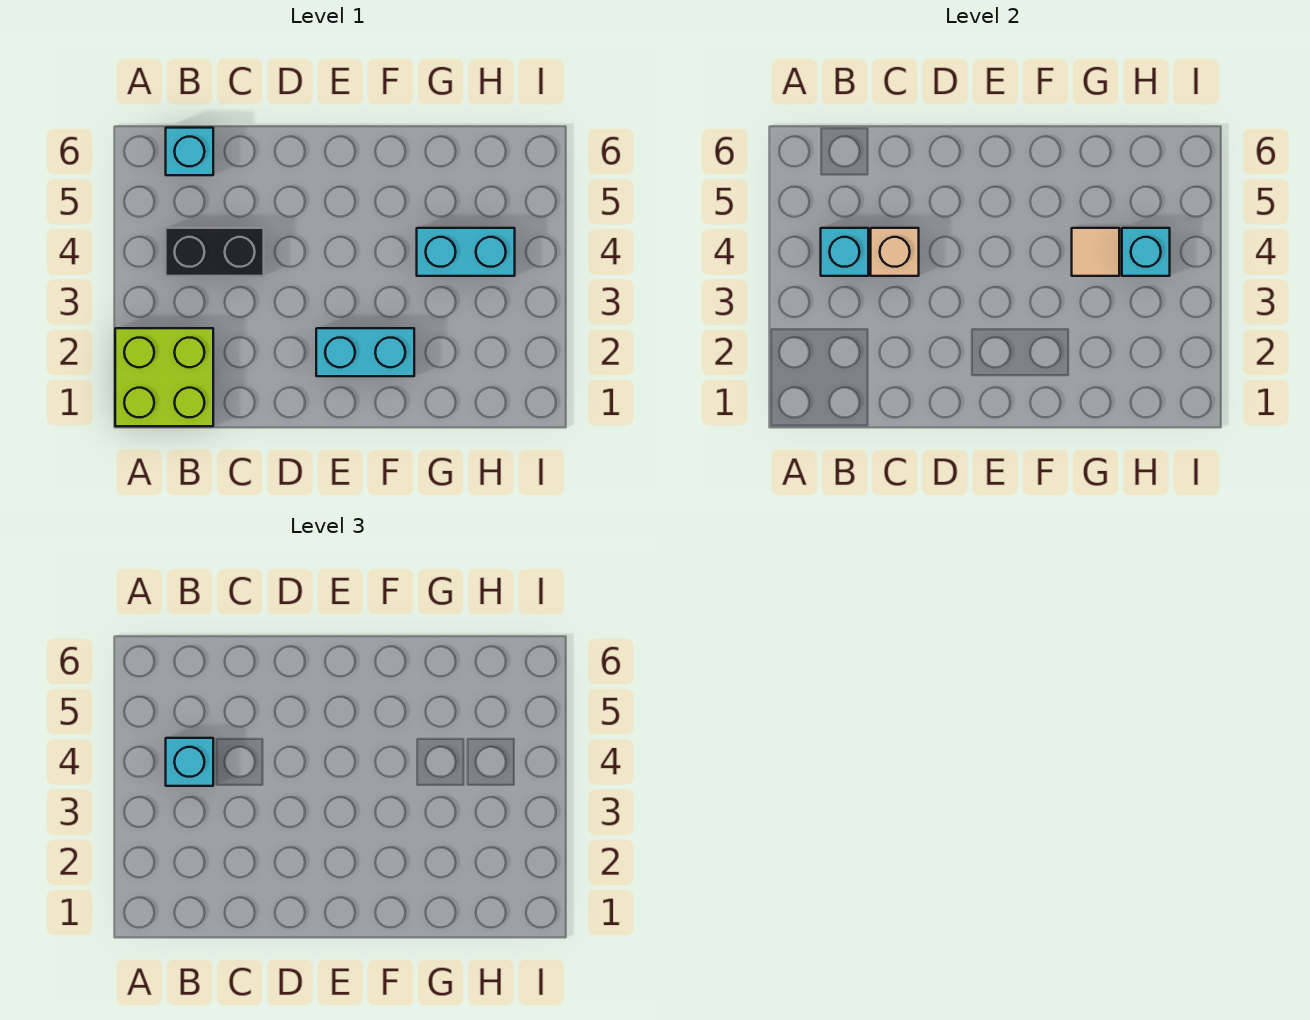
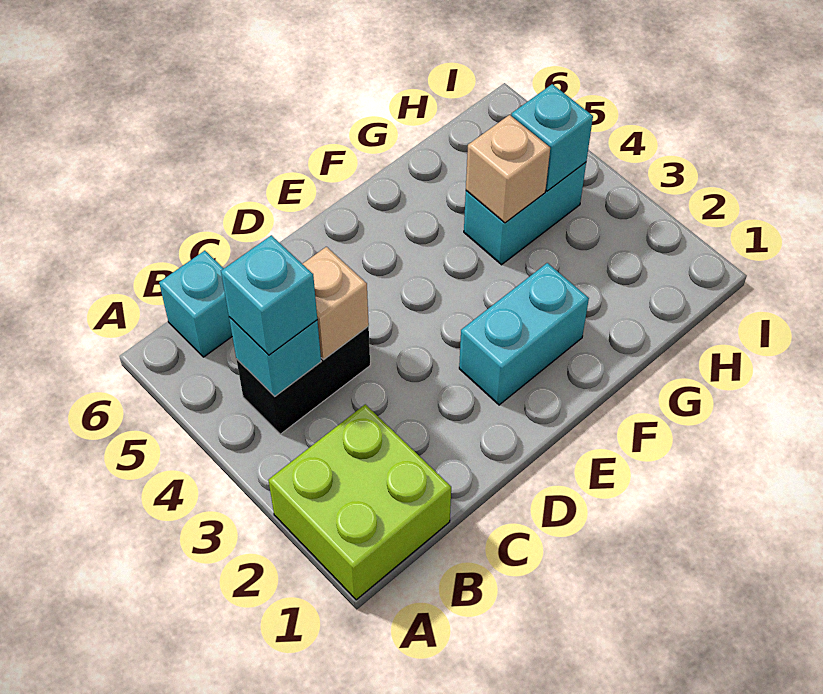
tan 1x1 tile [1072,228,1119,276] -> tan 1x1 brick [466,115,550,223]

